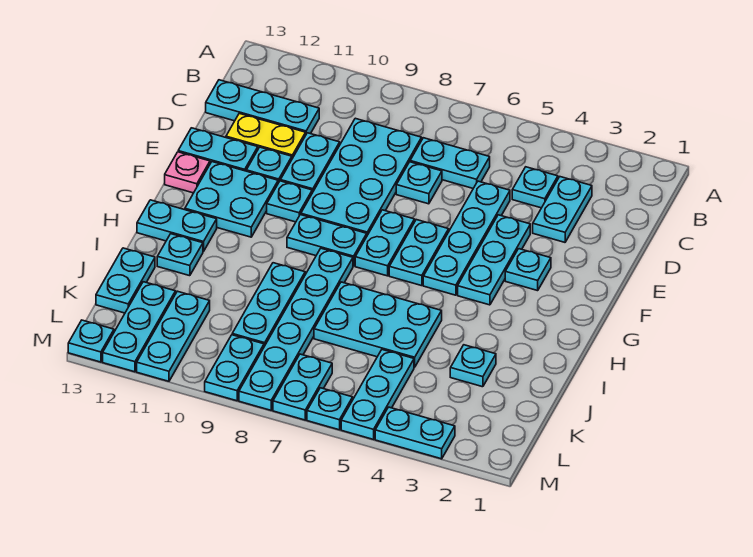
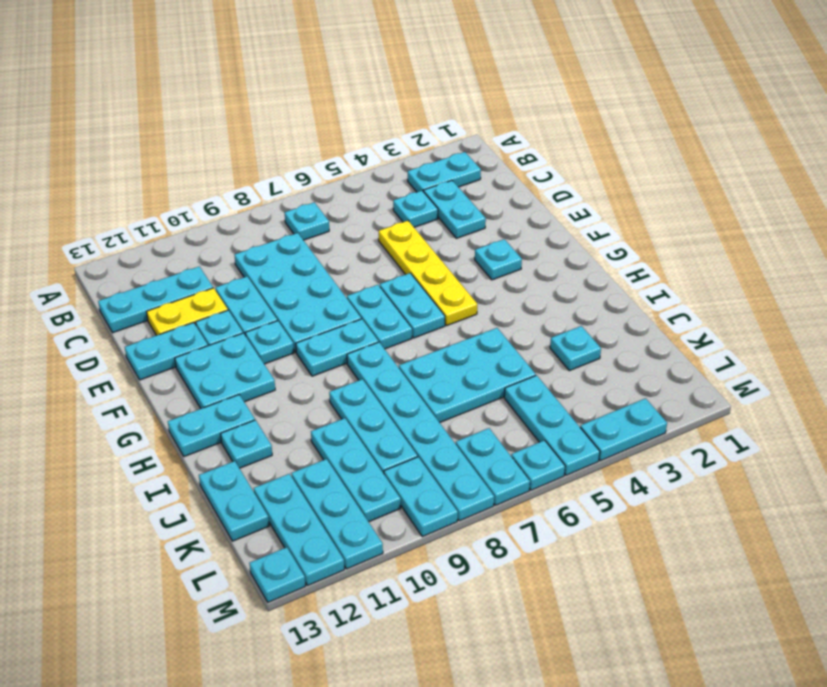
cyan 1x2 plate [410,138,490,188] -> cyan 1x2 plate moved to [408,152,481,192]
cyan 1x4 plate [423,181,510,295] -> yellow 1x4 plate [379,221,477,326]
cyan 1x1 plate [396,162,442,204] -> cyan 1x1 plate moved to [285,202,329,240]
cyan 1x3 plate [458,215,530,305] -> cyan 1x3 plate moved to [311,418,401,522]
pink 1x1 plate [165,152,210,193] -> none

